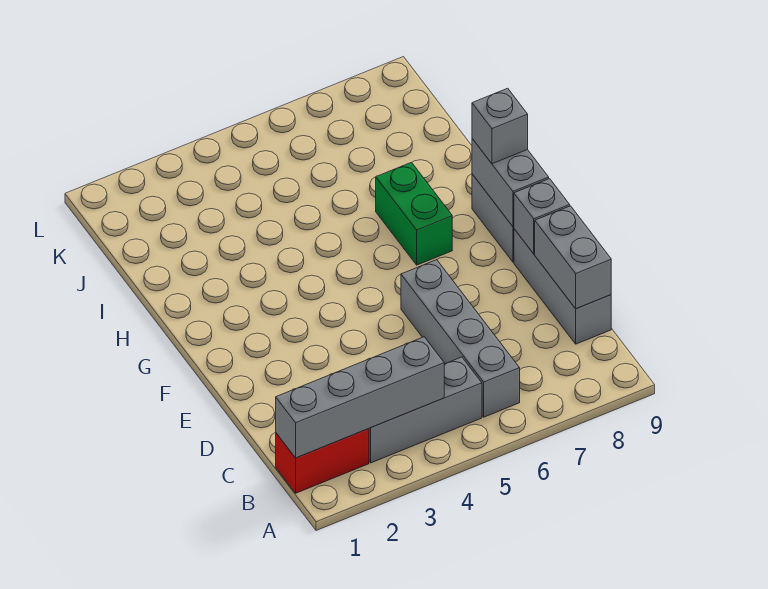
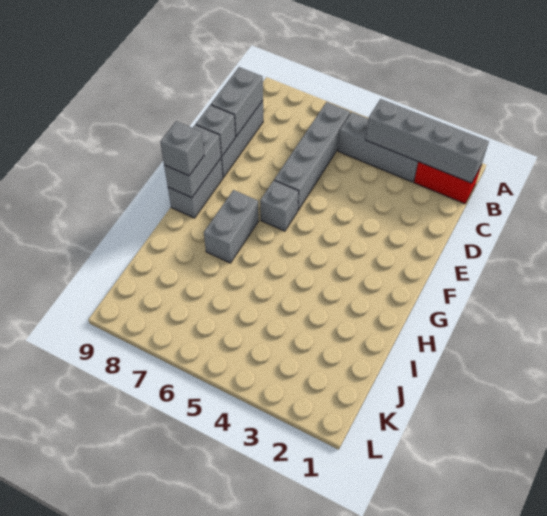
none -> grey 1x1 brick [260,180,299,231]
green 1x2 brick [376,162,452,265] -> grey 1x2 brick [204,190,259,263]

